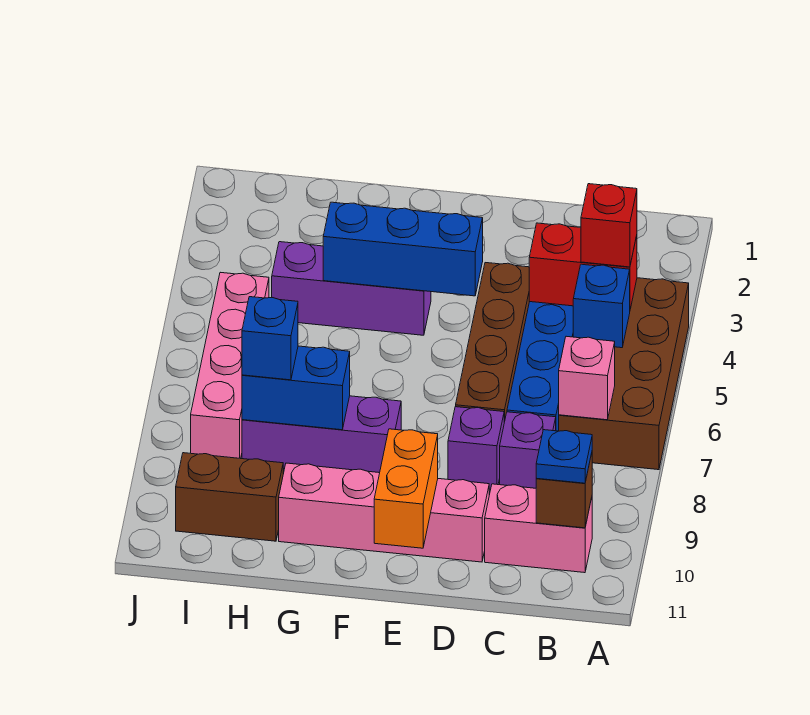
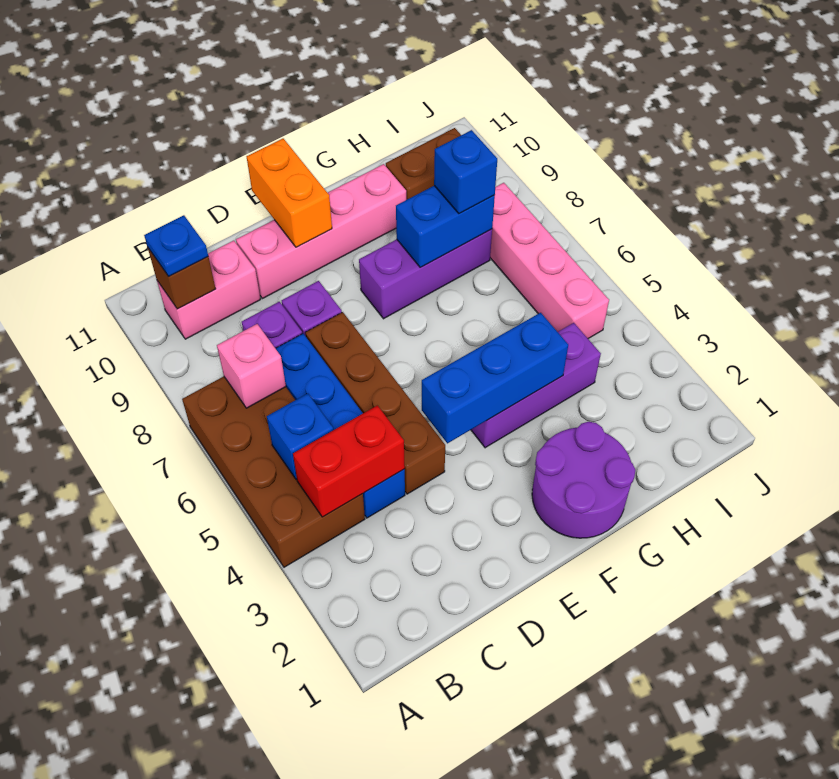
red 1x1 brick [581,184,637,267] -> none
none -> purple 2x2 round brick [532,422,635,538]

